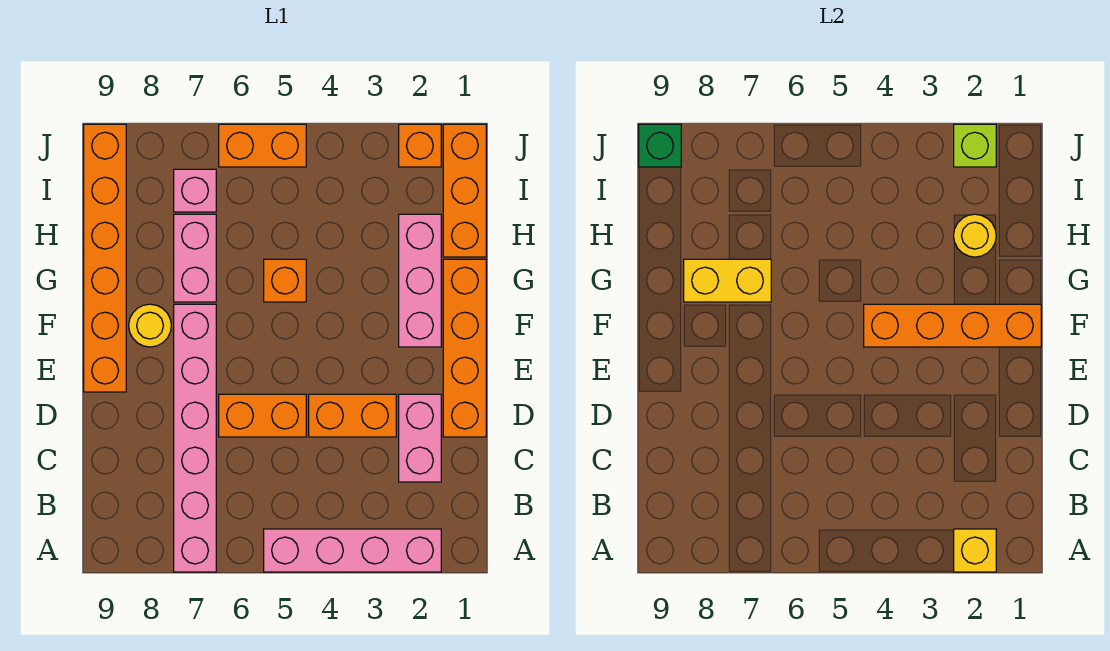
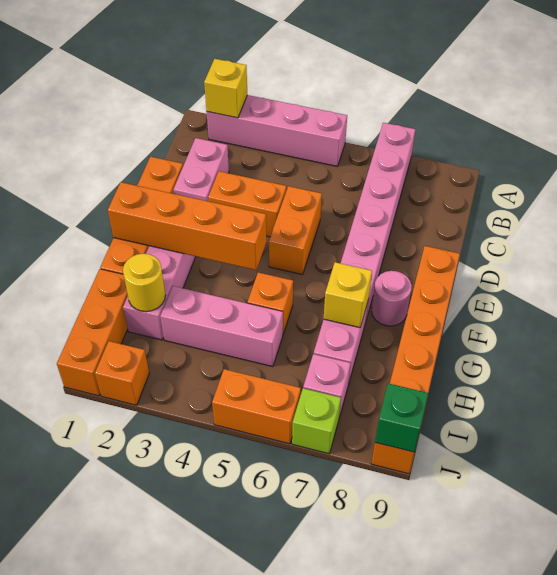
orange 1x2 brick [219,394,306,437] -> orange 1x2 brick turned to [269,186,322,275]
yellow 1x1 round brick [129,304,171,347] -> pink 1x1 round brick [372,271,412,326]
yellow 1x2 brick [684,259,771,302] -> yellow 1x1 brick [324,262,372,328]
none -> pink 1x3 brick [160,286,283,367]
lime 1x1 brick [954,124,996,167] -> lime 1x1 brick moved to [292,388,341,454]

